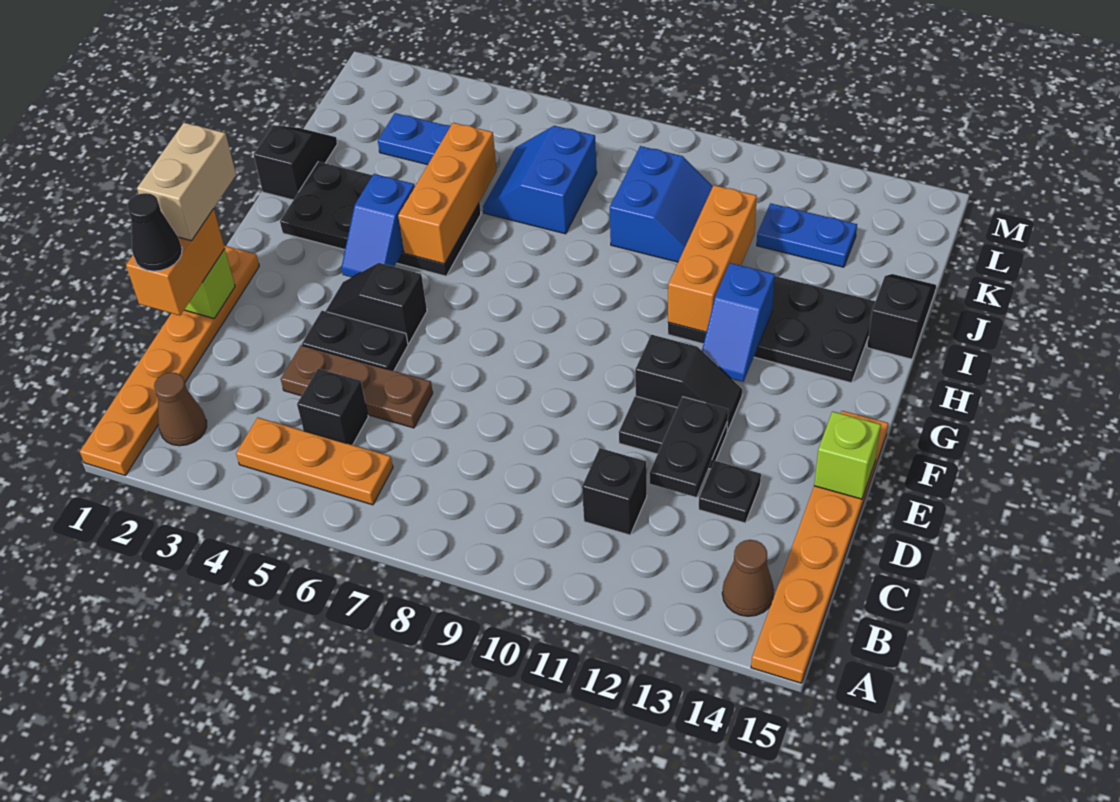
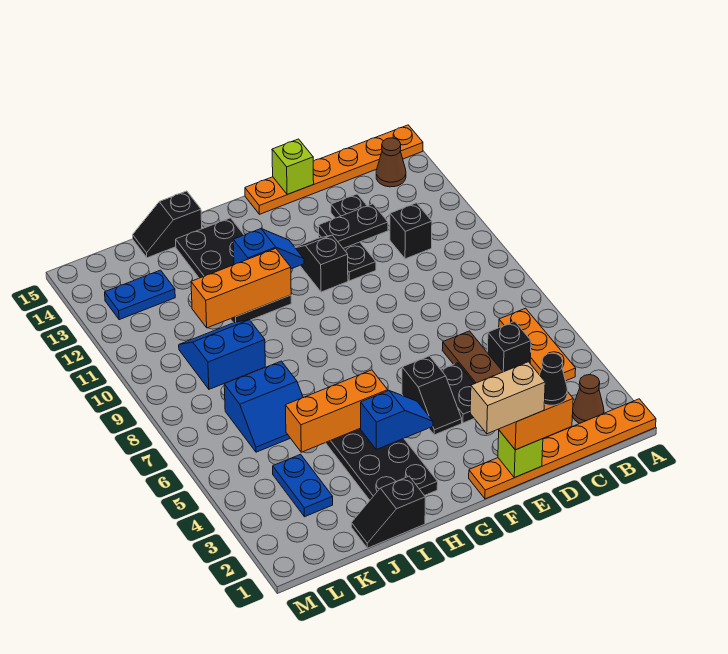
blue 1x2 plate [757,203,857,267] -> blue 1x2 plate turned to [105,270,175,320]

